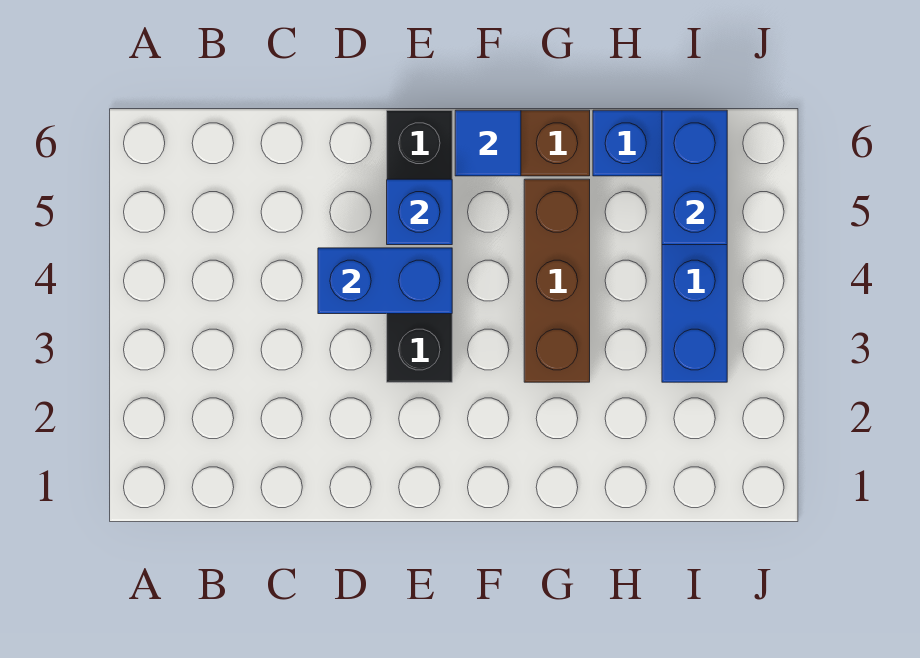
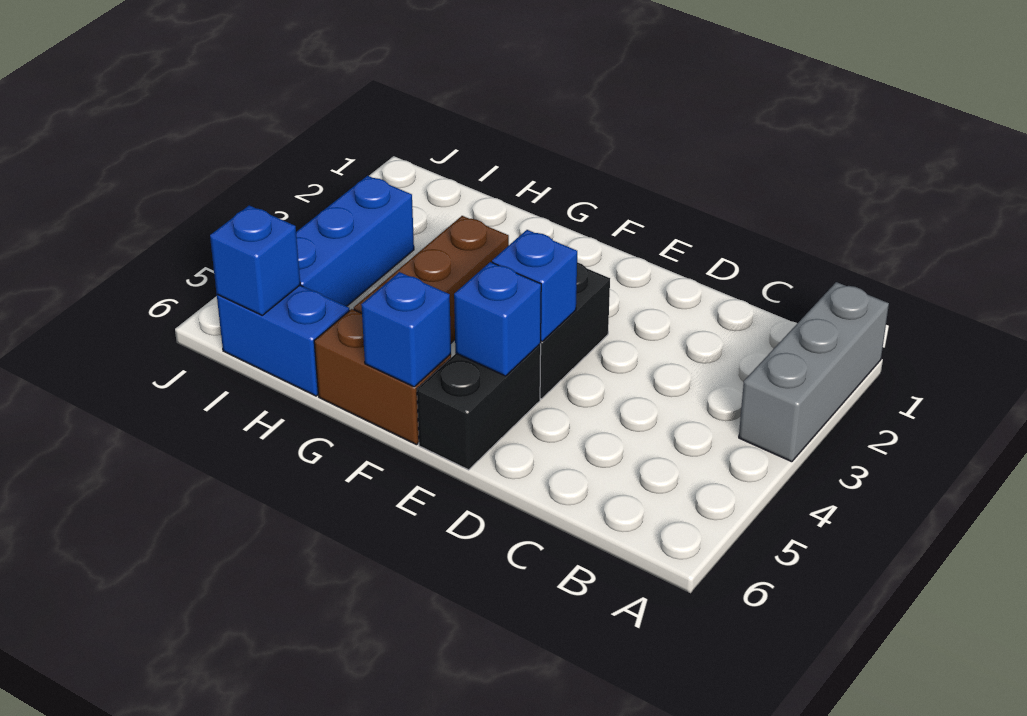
none -> grey 1x3 brick [739,282,889,462]
blue 1x2 brick [318,248,452,314] -> blue 1x1 brick [492,230,577,342]
blue 1x1 tile [455,110,521,176] -> blue 1x1 brick [361,272,451,387]
blue 1x2 brick [662,110,727,245] -> blue 1x1 brick [210,205,300,315]

